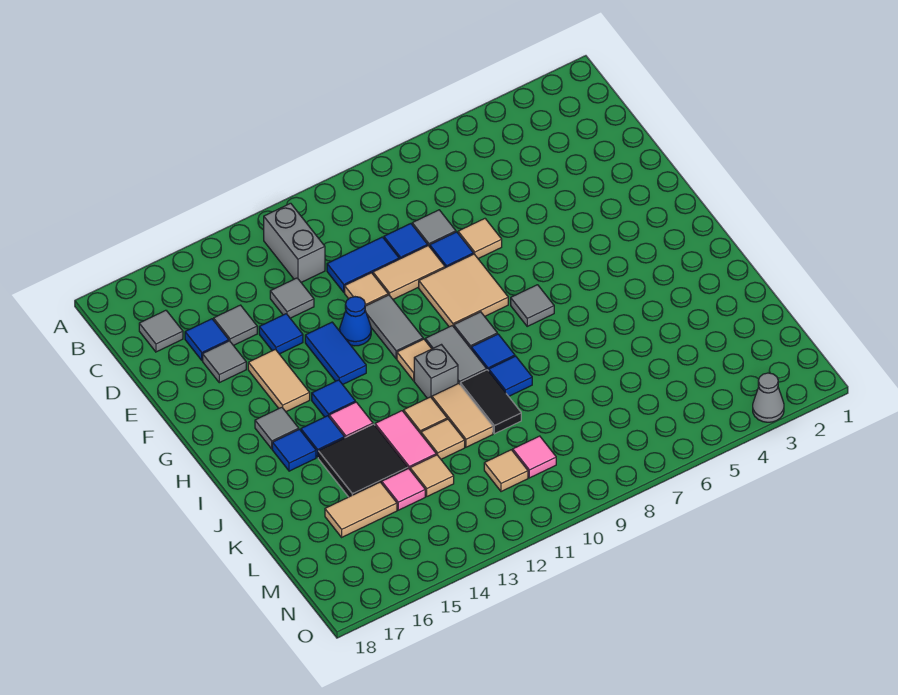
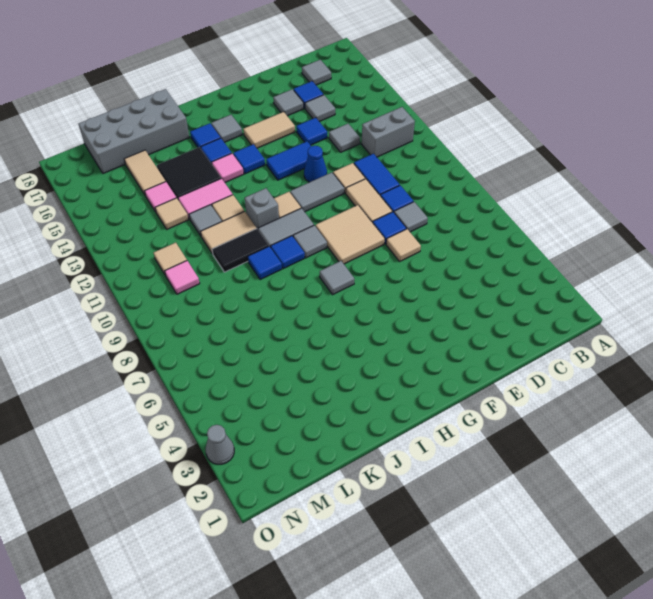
none -> grey 2x4 brick [79,89,189,173]
tan 1x1 tile [421,419,465,459] -> grey 1x1 tile [189,205,222,236]

